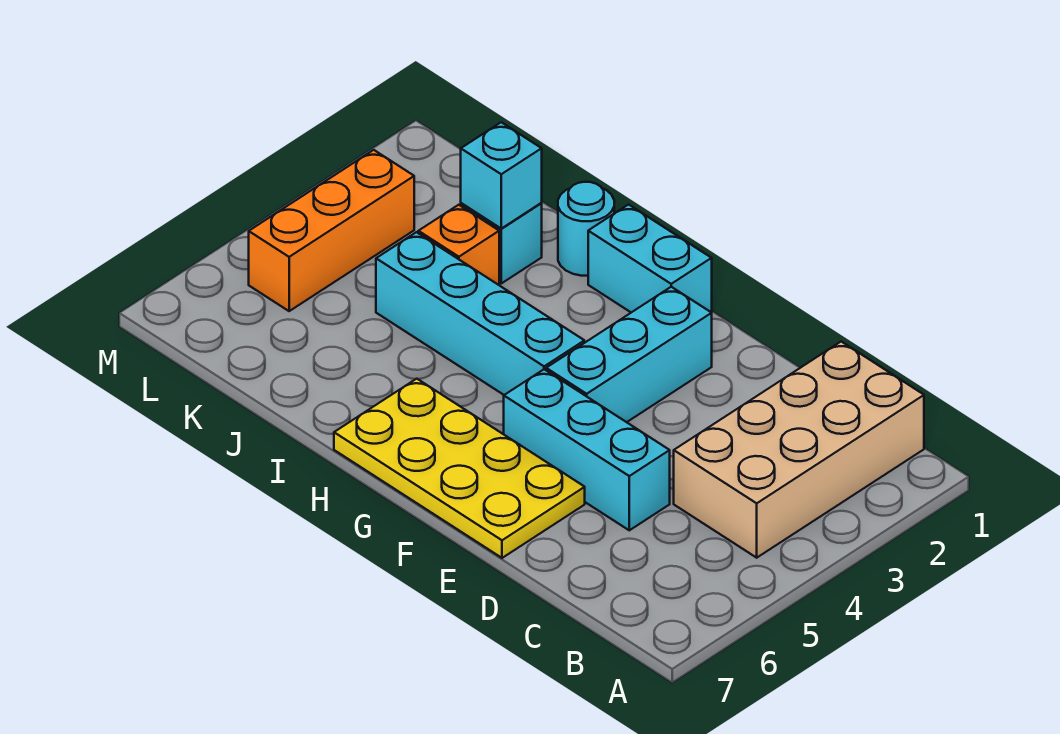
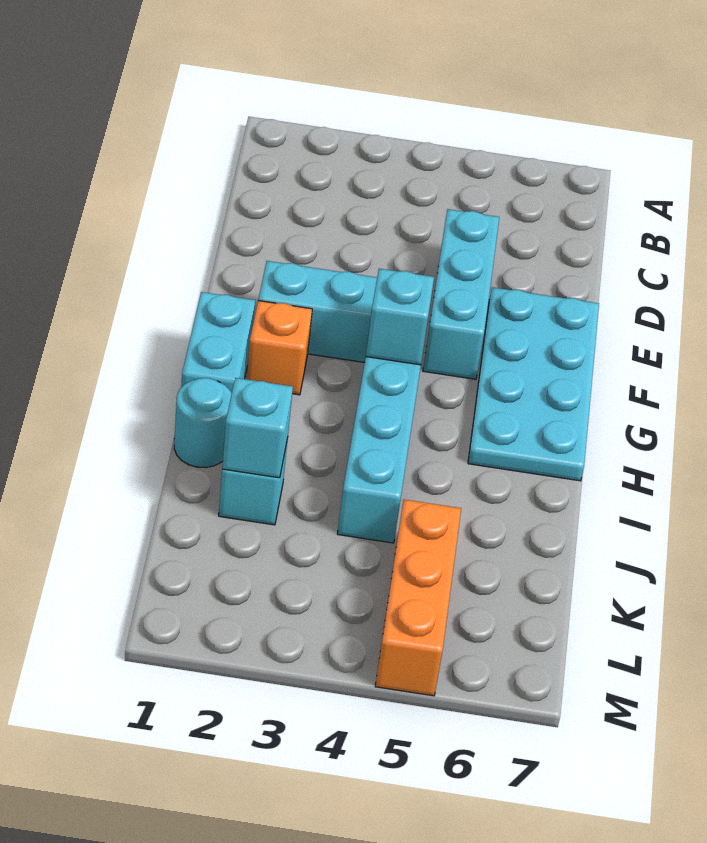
tan 2x4 brick [674,342,924,558] -> none
yellow 2x4 plate [334,379,585,558] -> cyan 2x4 plate [468,287,599,481]
none -> cyan 1x1 brick [366,269,434,365]
orange 1x1 brick [418,205,499,285] -> orange 1x1 brick moved to [247,301,312,395]
orange 1x3 brick [249,150,414,311] -> orange 1x3 brick turned to [375,500,461,696]

